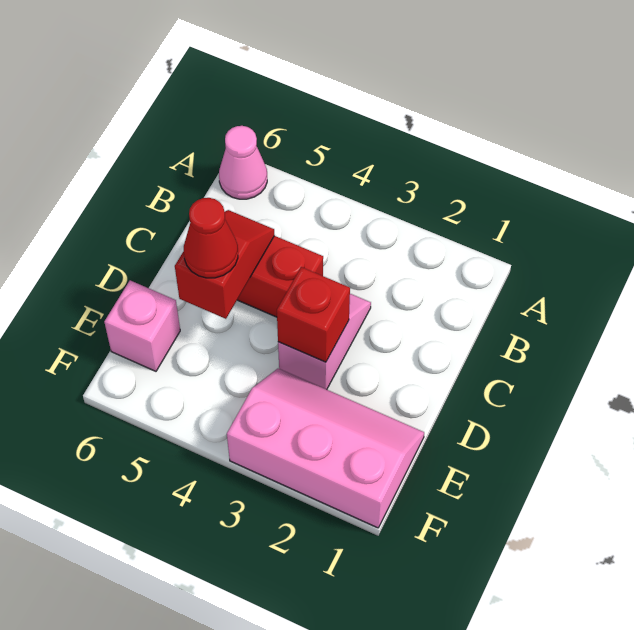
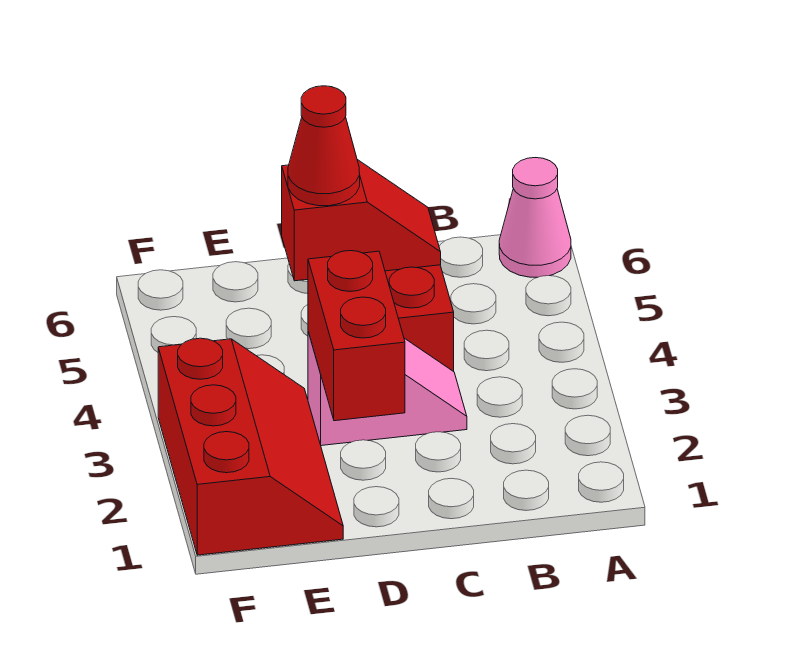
red 1x1 brick [277,267,350,362] -> red 1x2 brick [308,251,405,421]
pink 2x3 slope [227,369,424,528] -> red 2x3 slope [158,338,343,555]
pink 1x1 brick [104,280,180,371] -> none

